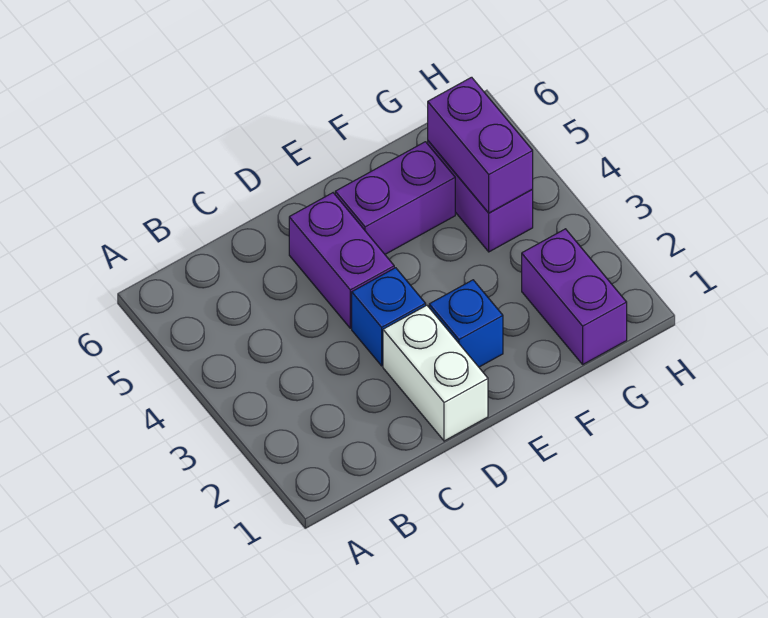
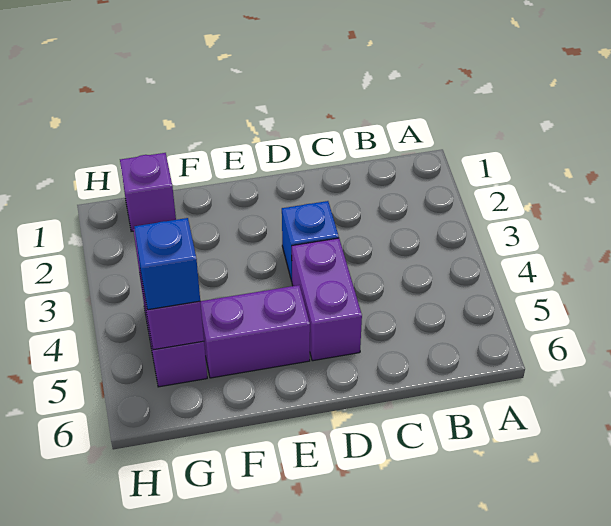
white 1x2 brick [383,305,488,441] -> none
blue 1x1 brick [429,280,503,367] -> blue 1x1 brick moved to [134,218,200,310]
purple 1x2 brick [522,229,627,364] -> purple 1x1 brick [120,153,176,231]

